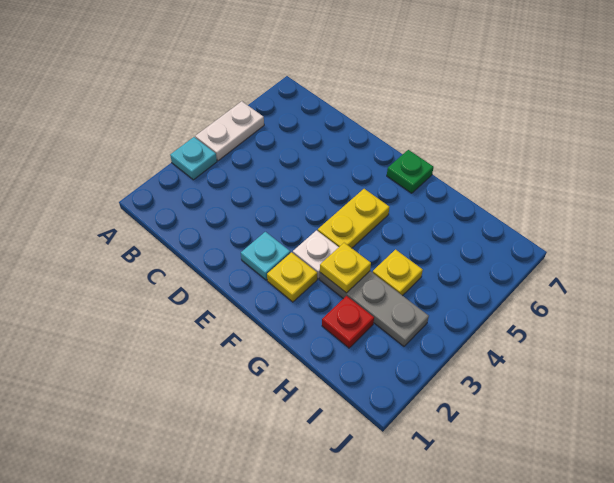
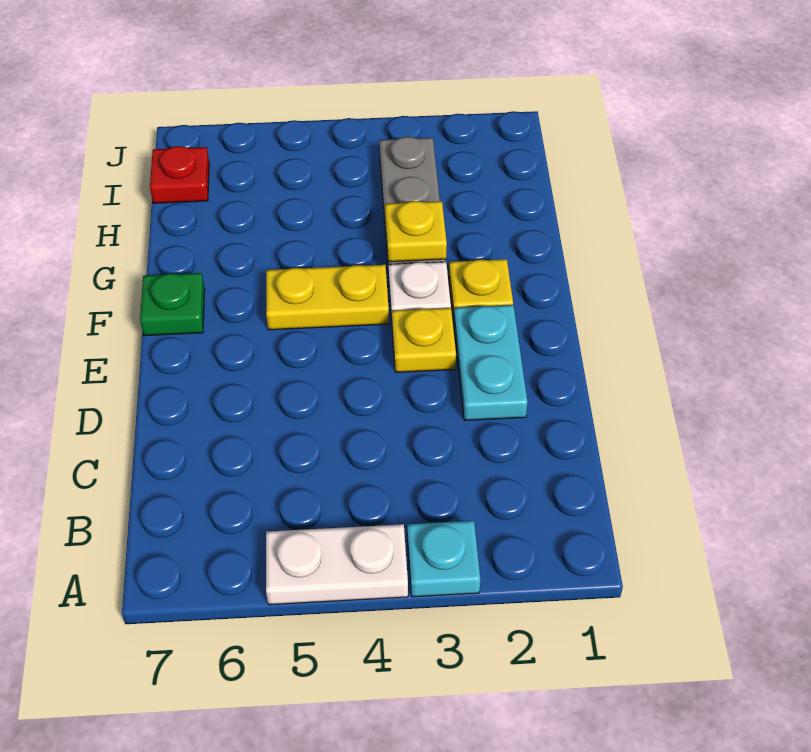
cyan 1x1 plate [241,232,290,280] -> cyan 1x2 plate [454,305,528,420]
red 1x1 plate [322,296,374,348] -> red 1x1 plate moved to [150,146,209,203]
yellow 1x1 plate [373,250,423,296] -> yellow 1x1 plate moved to [392,308,456,372]

